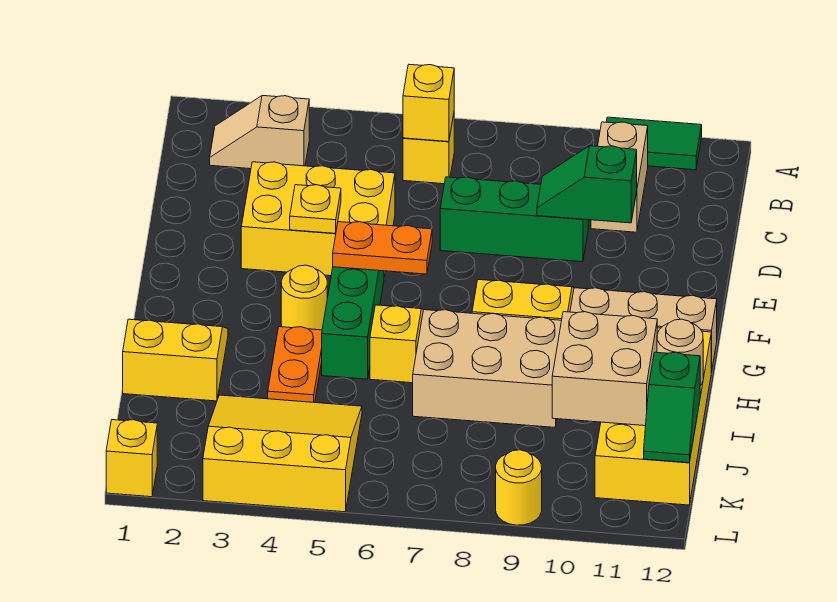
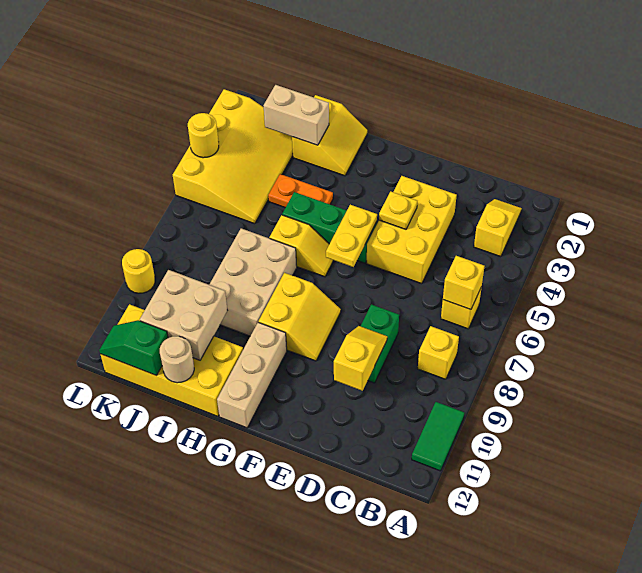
tan 1x2 slope [210,96,309,169] -> yellow 1x2 slope [474,199,522,257]
tan 1x2 brick [591,122,648,232] -> tan 1x2 brick moved to [263,85,329,145]
green 1x3 brick [440,177,588,262] -> green 1x2 brick [361,304,399,383]
green 1x2 slope [537,146,637,223] -> yellow 1x2 slope [334,326,387,391]
orange 1x2 plate [333,222,432,274] -> yellow 1x2 plate [326,205,377,267]
yellow 1x1 round brick [281,265,327,330] -> yellow 1x1 round brick moved to [188,113,219,158]
yellow 3x3 slope [203,395,362,512] -> yellow 3x4 slope [173,89,293,224]
yellow 1x1 brick [106,420,157,497] -> yellow 1x1 brick moved to [418,326,459,379]

